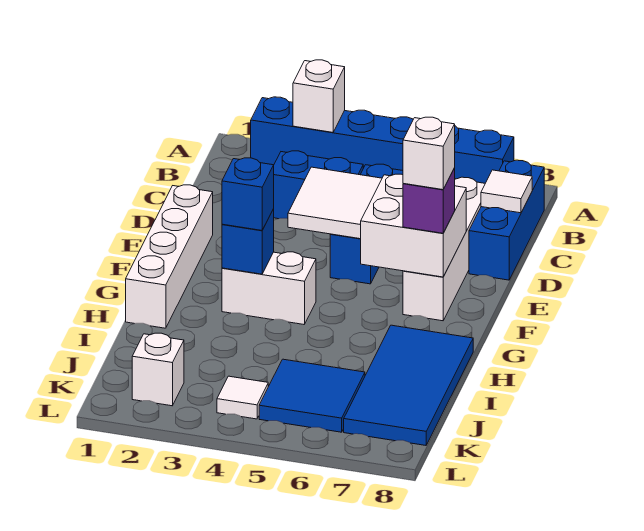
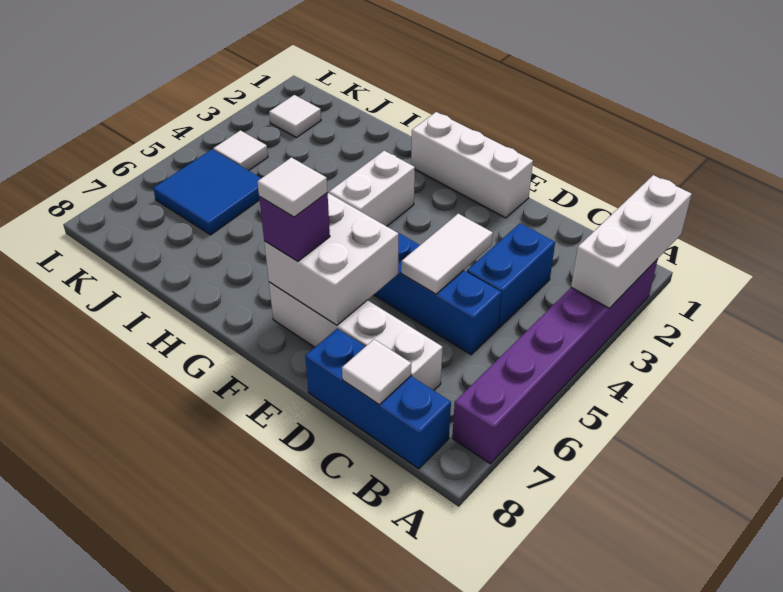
blue 1x6 brick [251,97,514,183] -> purple 1x6 brick [452,259,658,464]
white 1x1 brick [293,60,345,132] -> white 1x3 brick [571,175,692,308]
white 2x2 tile [288,167,382,239] -> white 1x2 tile [401,214,493,294]
white 1x4 brick [126,185,213,328] -> white 1x3 brick [411,112,533,218]
white 1x1 brick [403,117,455,190] -> white 1x1 tile [257,157,327,217]
blue 1x1 brick [222,209,274,274] -> none
blue 1x1 brick [222,158,274,230] -> none
blue 2x4 tile [344,325,473,445] -> none
white 1x1 brick [132,333,184,406] -> white 1x1 tile [269,95,321,137]

